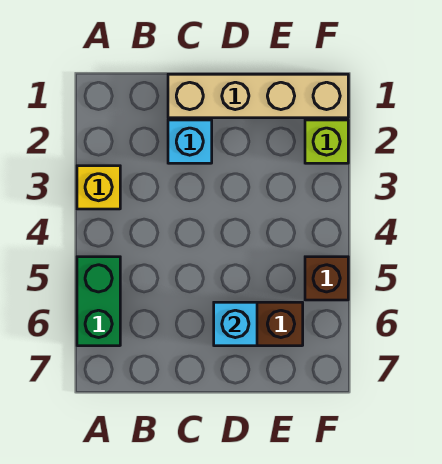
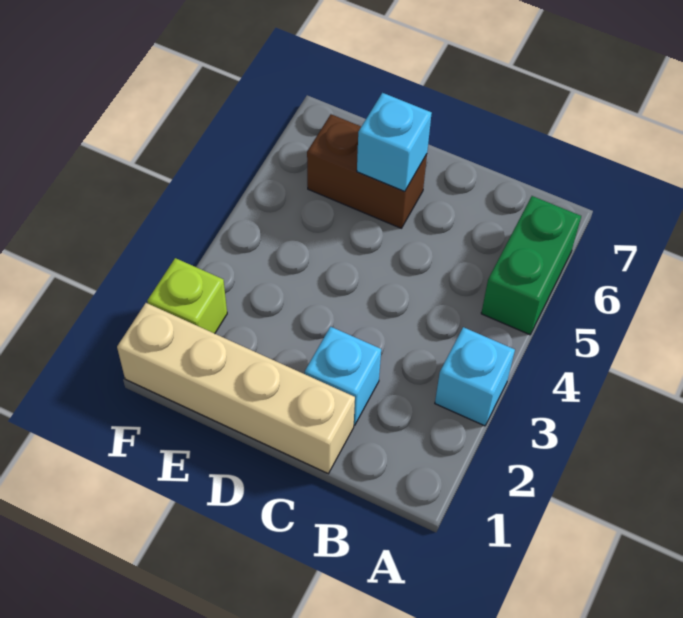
yellow 1x1 brick [77,166,120,209] -> cyan 1x1 brick [435,327,515,426]
brown 1x1 brick [305,257,348,300] -> none

